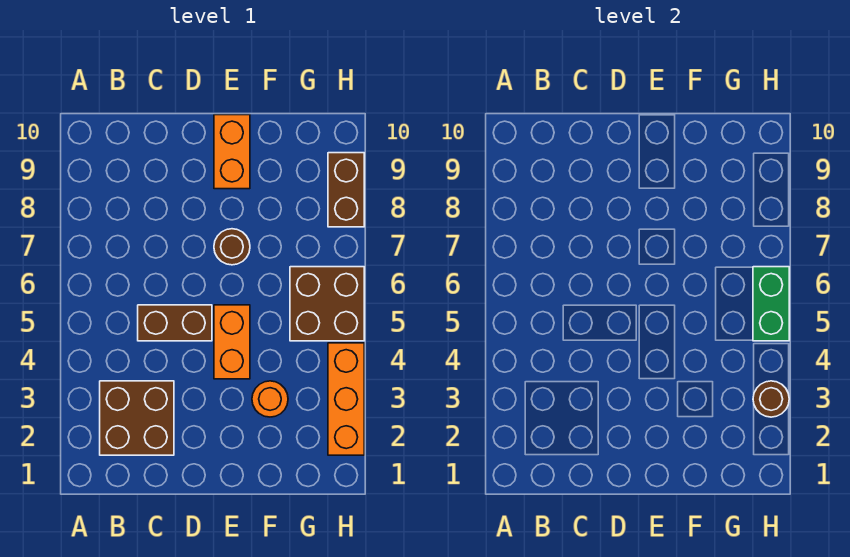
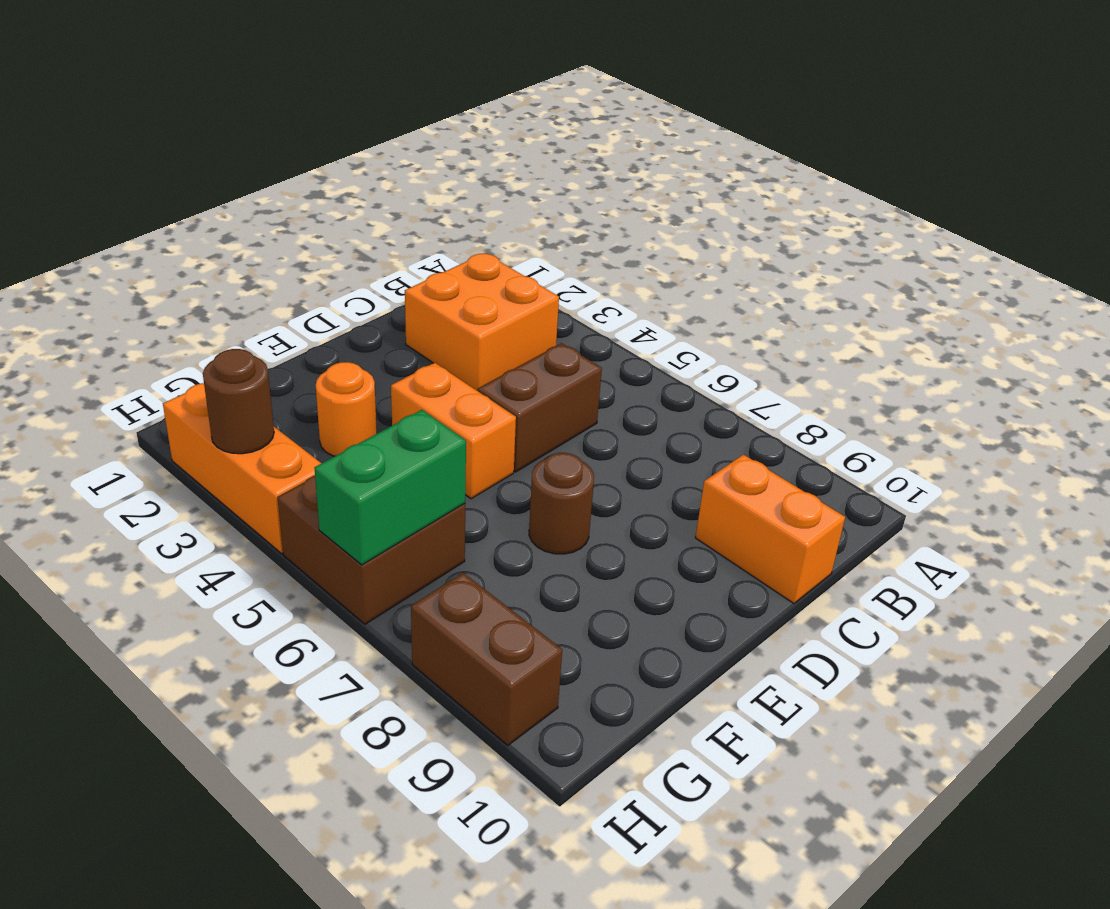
brown 2x2 brick [100,381,174,455] -> orange 2x2 brick [405,253,559,391]
orange 1x2 brick [214,115,250,189] -> orange 1x2 brick moved to [695,455,845,603]
green 1x2 brick [753,267,789,341] -> green 1x2 brick turned to [315,410,466,565]

